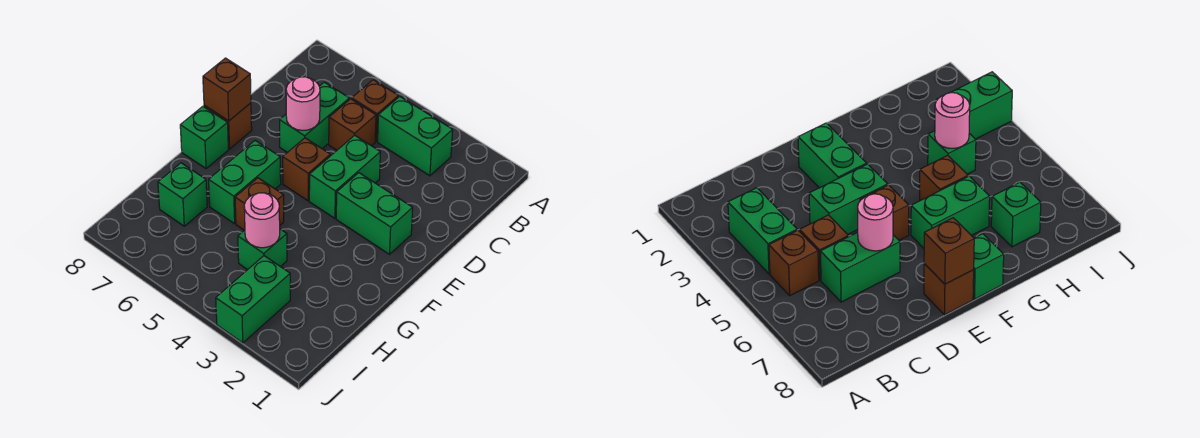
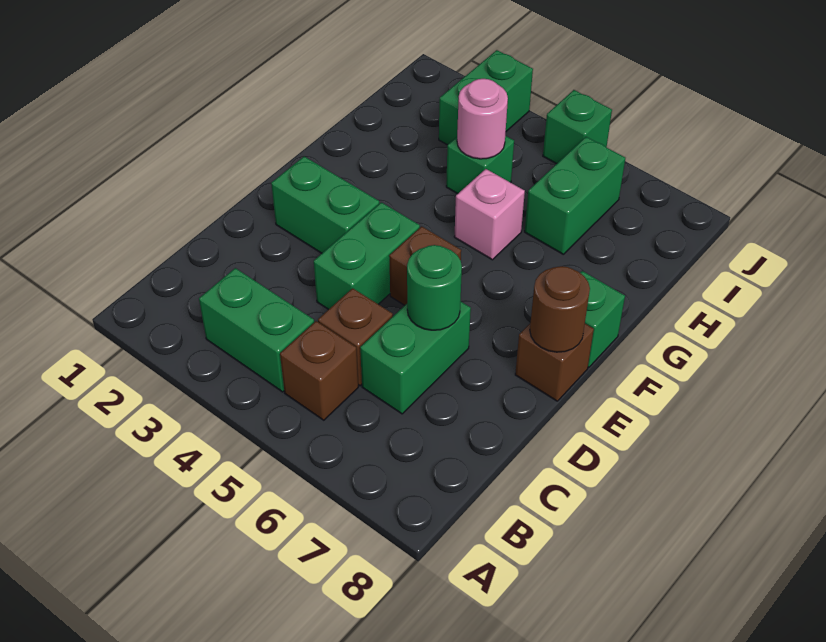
pink 1x1 round brick [286,77,320,130] -> green 1x1 round brick [407,245,462,330]
brown 1x1 brick [203,58,251,121] -> brown 1x1 round brick [530,266,590,352]
green 1x2 brick [209,141,281,224] -> green 1x2 brick moved to [525,137,625,254]
brown 1x1 brick [235,178,284,230] -> pink 1x1 brick [454,169,525,260]
green 1x1 brick [158,163,207,226] -> green 1x1 brick moved to [543,90,612,164]

